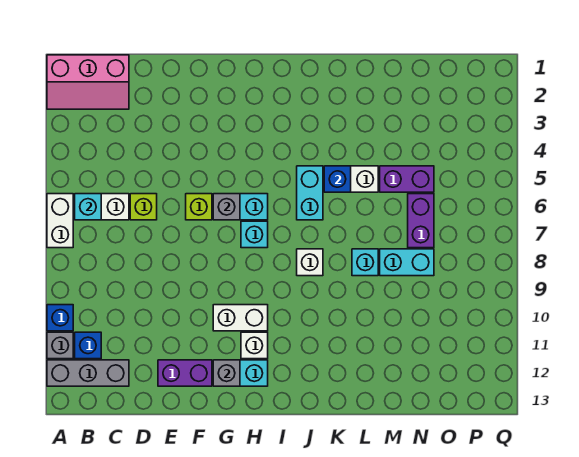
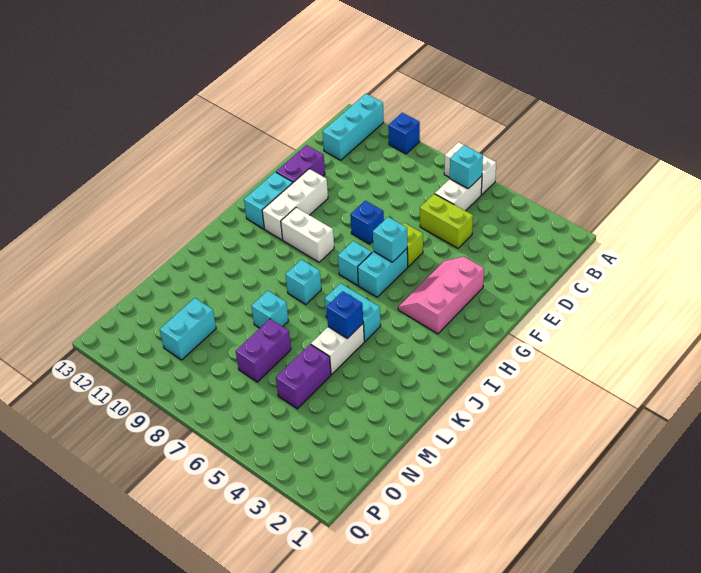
pink 2x3 slope [47,55,129,109] -> pink 2x3 slope moved to [398,257,484,334]
grey 1x1 brick [47,332,73,359] -> none
grey 1x3 brick [47,360,129,386] -> cyan 1x3 brick [322,94,384,160]
blue 1x1 brick [75,332,101,359] -> blue 1x1 brick moved to [350,201,384,244]
lime 1x1 brick [130,194,157,220] -> lime 1x2 brick [420,194,473,248]
grey 1x1 brick [213,194,240,220] -> cyan 1x1 brick [373,217,407,262]
white 1x2 brick [213,305,268,331] -> white 1x2 brick turned to [281,208,334,262]
grey 1x1 brick [213,360,240,386] -> none
white 1x1 brick [241,332,268,359] -> white 1x3 brick [262,169,328,240]
white 1x1 brick [297,249,323,276] -> cyan 1x1 brick [286,260,321,304]
cyan 1x2 brick [380,249,434,276] -> cyan 1x2 brick moved to [160,298,216,360]
purple 1x2 brick [408,194,434,248] -> purple 1x2 brick turned to [236,319,291,382]

